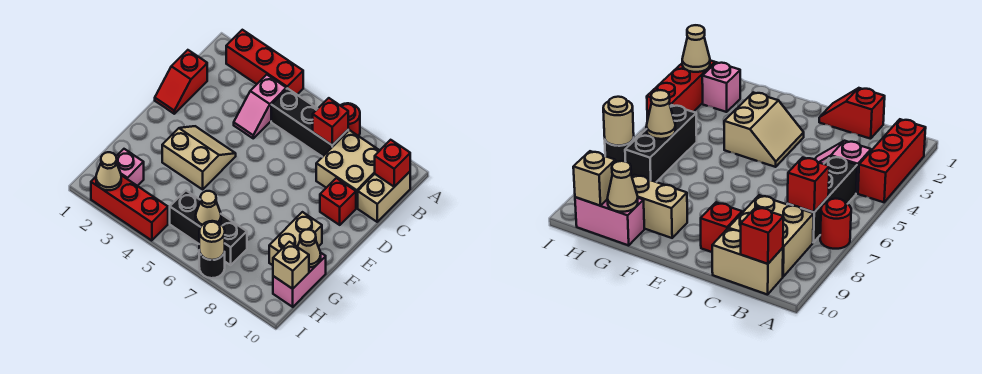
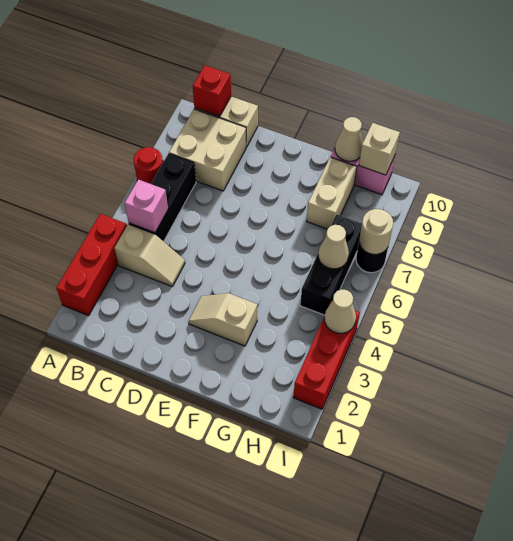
pink 1x2 slope [234,75,286,138] -> tan 1x2 slope [114,224,185,286]
red 1x1 brick [313,98,348,145] -> none
red 1x2 slope [155,50,207,114] -> none
red 1x1 brick [320,178,356,225] -> none
tan 2x2 slope [162,126,236,189] -> tan 1x2 slope [188,293,257,346]
tan 1x2 brick [269,212,322,265] -> tan 1x2 brick turned to [307,157,357,229]
pink 1x1 brick [116,149,144,186] -> pink 1x1 brick moved to [125,179,168,233]
tan 1x1 cone [96,152,121,190] -> tan 1x1 cone moved to [324,289,356,333]

